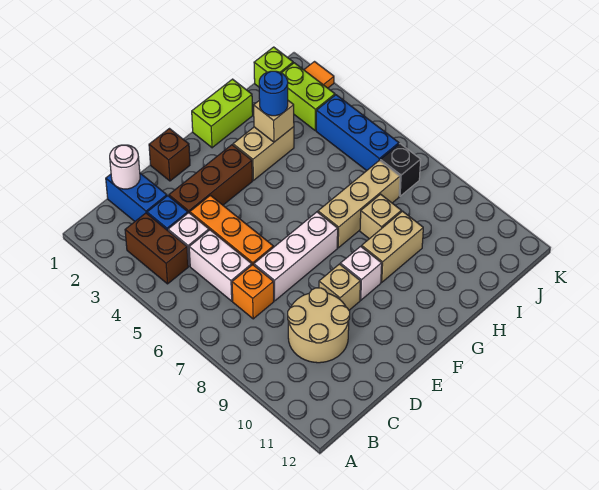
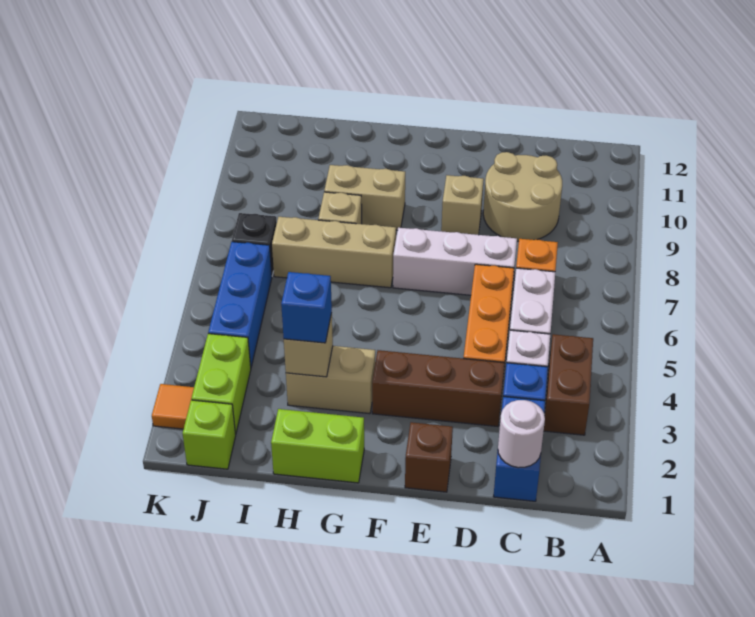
white 1x1 brick [340,246,382,300] -> none
blue 1x1 round brick [259,71,288,116] -> blue 1x1 brick [281,272,332,343]

